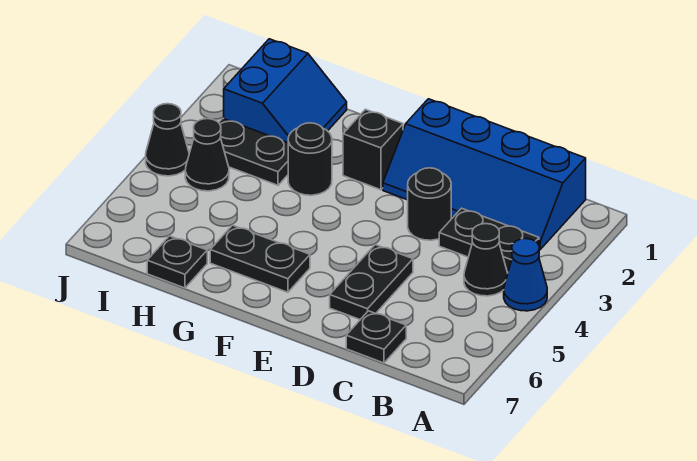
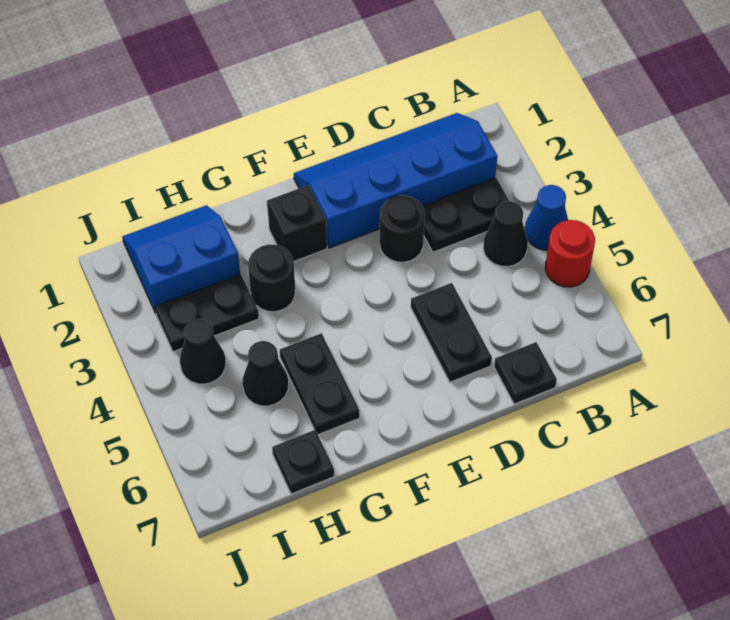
none -> red 1x1 round brick [545,220,595,287]
blue 2x4 slope [383,99,586,250] -> blue 2x4 slope turned to [294,113,497,248]
black 1x2 plate [210,225,310,292] -> black 1x2 plate turned to [280,333,360,435]
blue 2x2 slope [224,39,347,143] -> blue 2x2 slope turned to [122,205,240,313]
black 1x1 cone [146,104,189,176] -> black 1x1 cone moved to [242,341,289,406]

